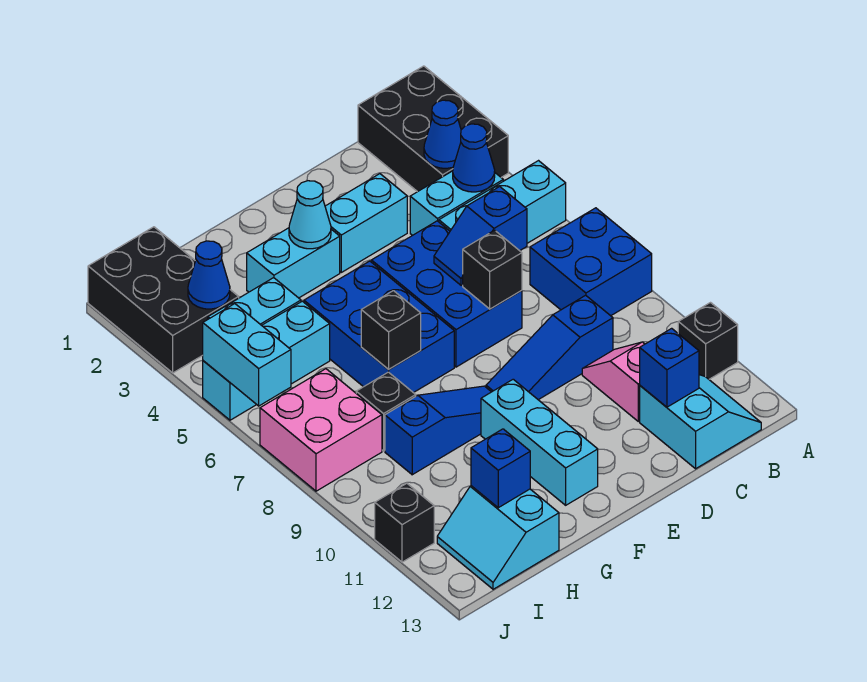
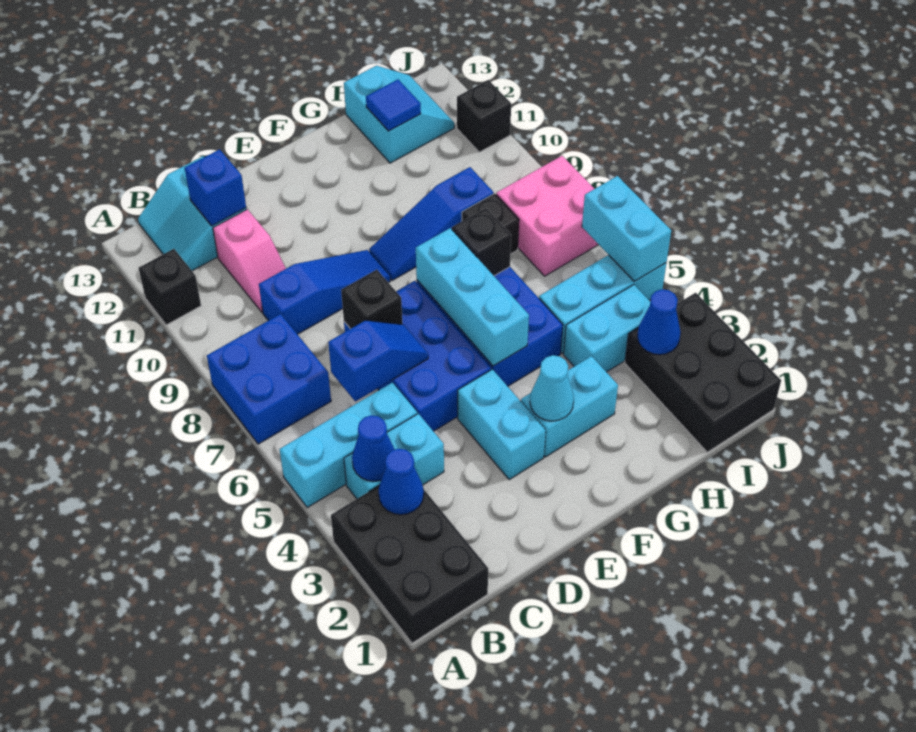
cyan 1x2 brick [325,174,407,272] -> cyan 1x2 brick turned to [458,369,546,480]
cyan 1x3 brick [481,379,598,505] -> cyan 1x3 brick moved to [416,228,529,366]
blue 1x1 brick [471,429,530,508] -> blue 1x1 tile [366,80,421,131]

